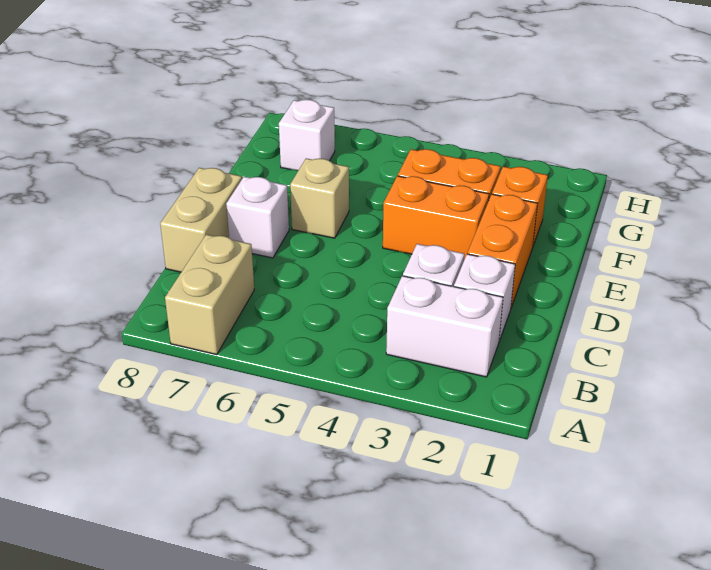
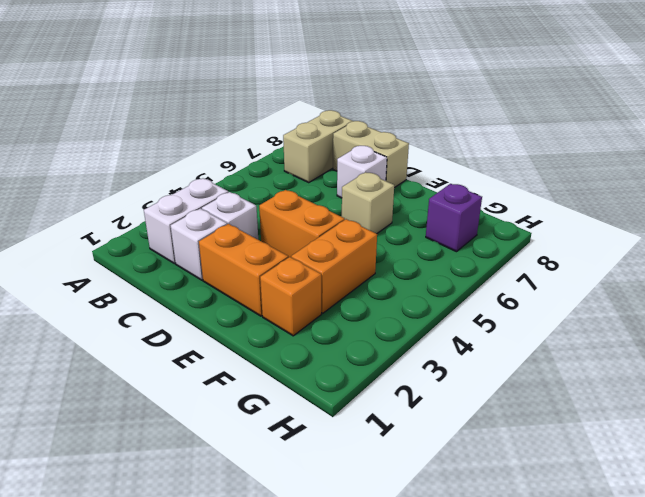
tan 1x2 brick [165,235,254,355] -> tan 1x2 brick turned to [283,110,352,183]
orange 1x2 brick [383,176,489,260] -> orange 1x2 brick turned to [259,190,345,258]
white 1x1 brick [279,100,335,170] -> purple 1x1 brick [426,184,482,252]

